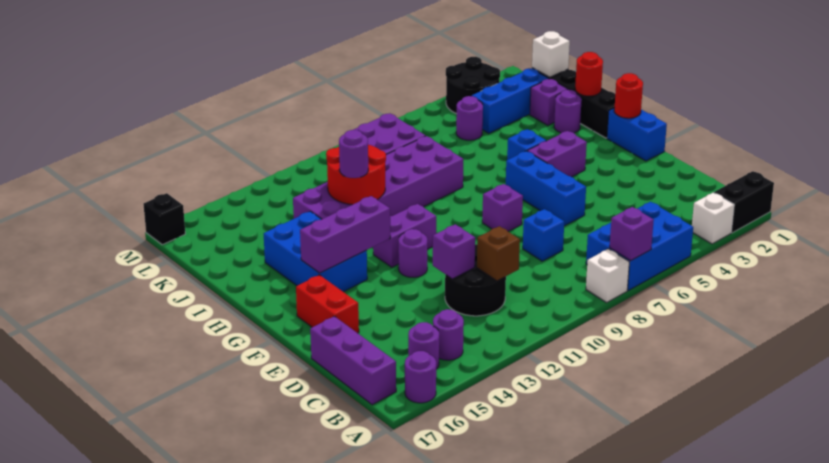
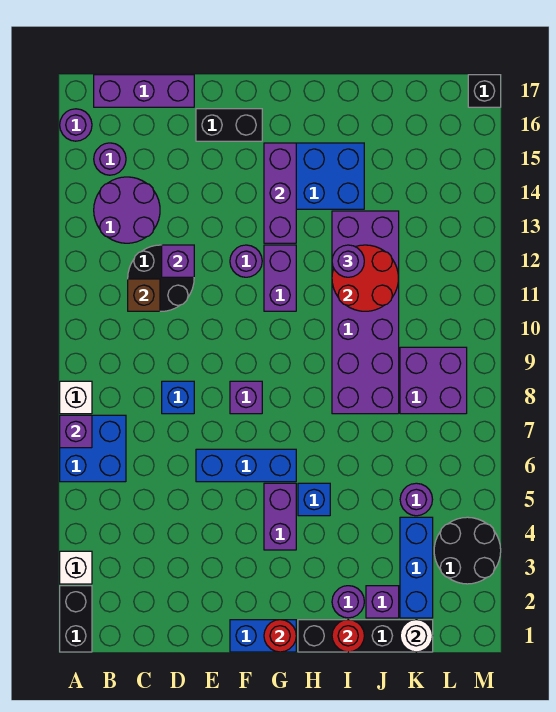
blue 2x3 brick [586,202,693,290] -> blue 2x2 brick [60,415,126,482]
purple 1x1 round brick [433,309,464,360] -> purple 2x2 round brick [94,177,160,243]
red 1x2 brick [296,275,359,333] -> black 1x2 brick [196,109,262,141]
white 1x1 brick [532,31,570,77] -> white 1x1 round brick [400,620,433,652]

